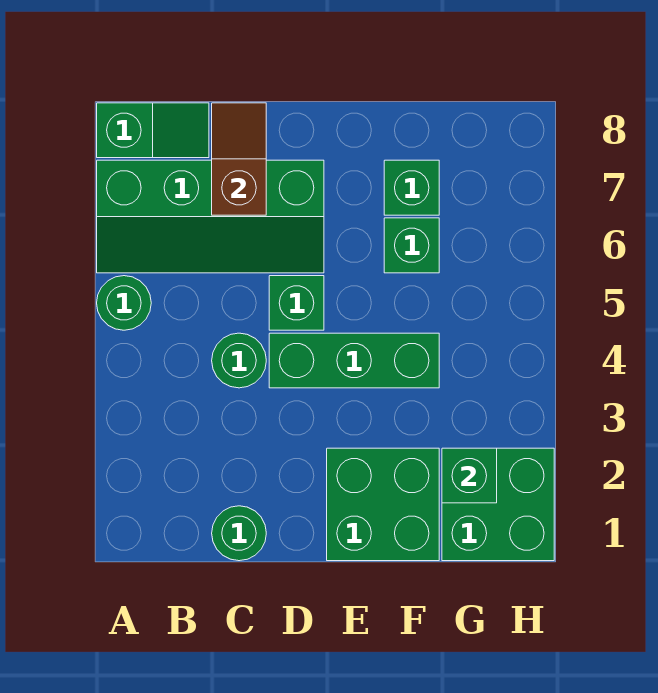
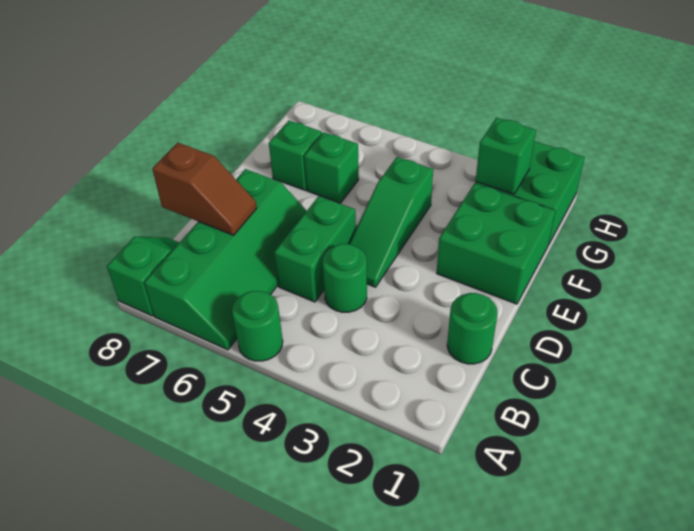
brown 1x2 slope [212,103,266,215] -> brown 1x2 slope turned to [152,143,257,235]
green 1x3 brick [269,333,439,388] -> green 1x3 slope [349,157,433,287]
green 1x1 brick [269,276,324,330] -> green 1x2 brick [274,196,356,302]

